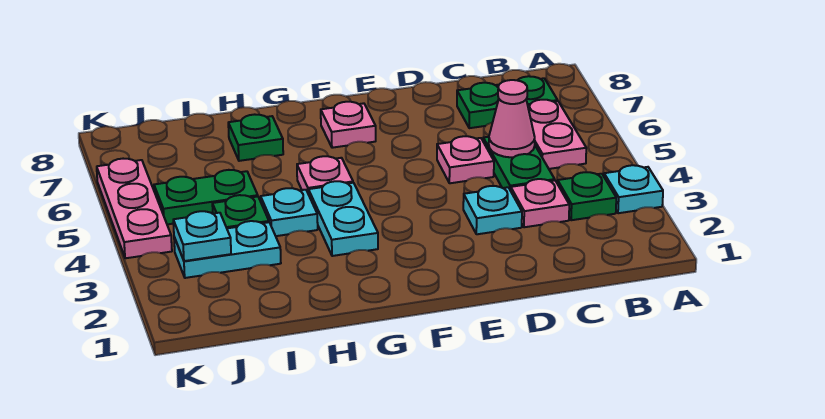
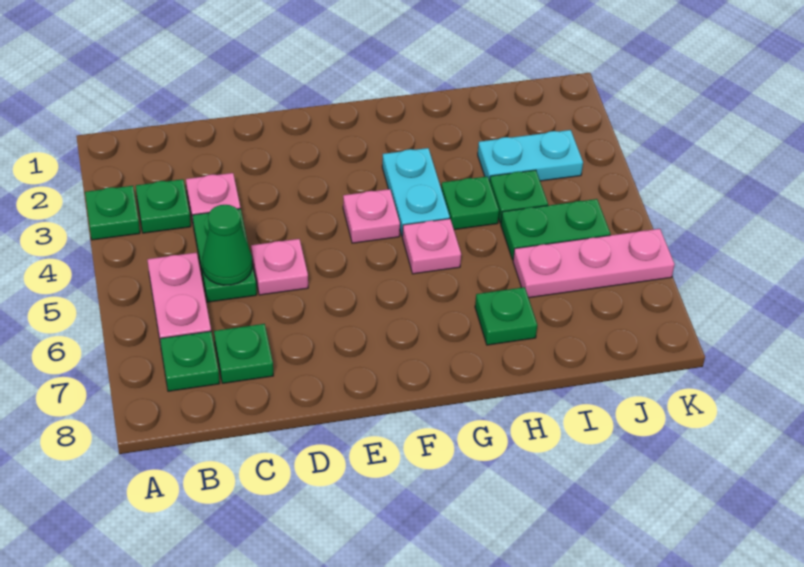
cyan 1x1 plate [604,165,663,213] -> green 1x1 plate [85,186,140,240]
pink 1x1 cone [489,80,535,157] -> green 1x1 cone [202,205,252,285]
cyan 1x1 plate [463,186,522,234] -> none
pink 1x1 plate [321,102,376,148] -> pink 1x1 plate moved to [343,189,400,243]
cyan 1x1 plate [261,188,318,236] -> green 1x1 plate [441,176,499,230]
cyan 1x1 plate [173,211,231,261] -> none
pink 1x3 plate [97,159,172,258] -> pink 1x3 plate turned to [513,229,675,298]

